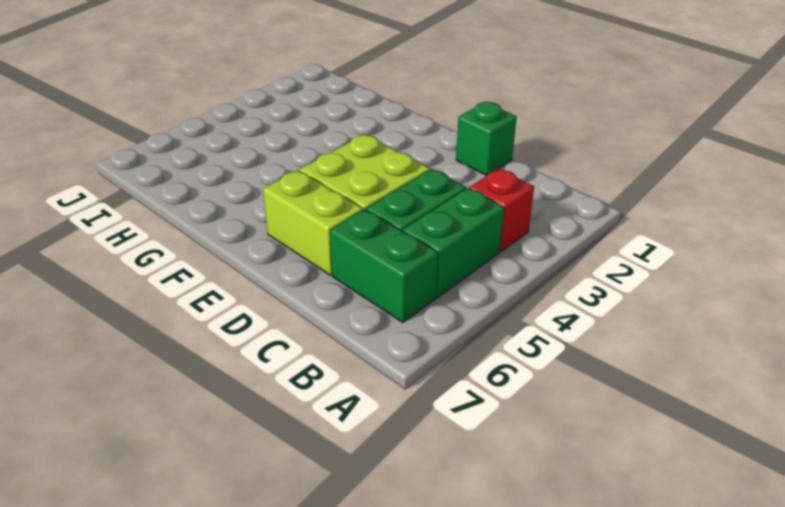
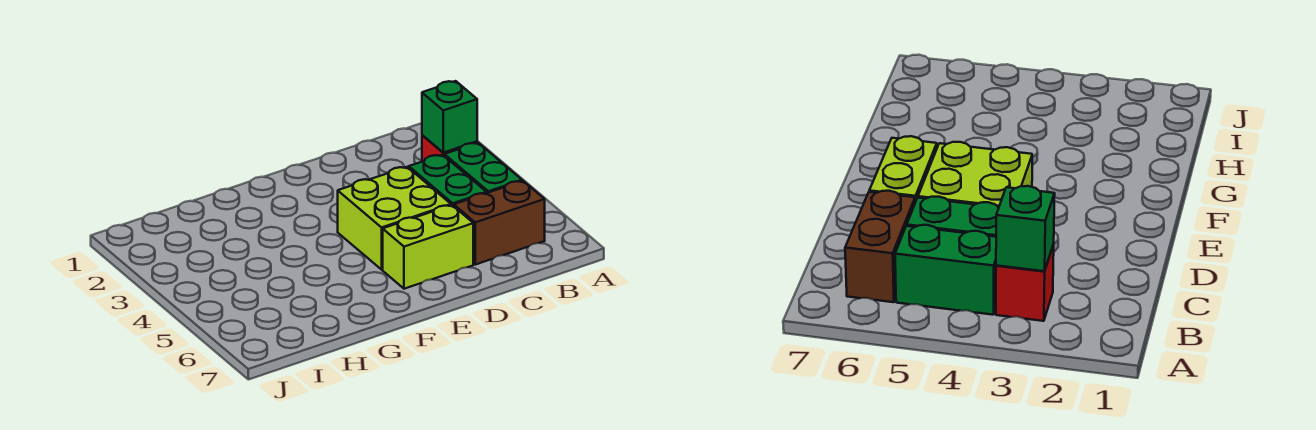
green 1x2 brick [330,209,438,322] -> brown 1x2 brick [454,181,545,265]
green 1x1 brick [456,102,517,176] -> green 1x1 brick moved to [422,81,477,153]

